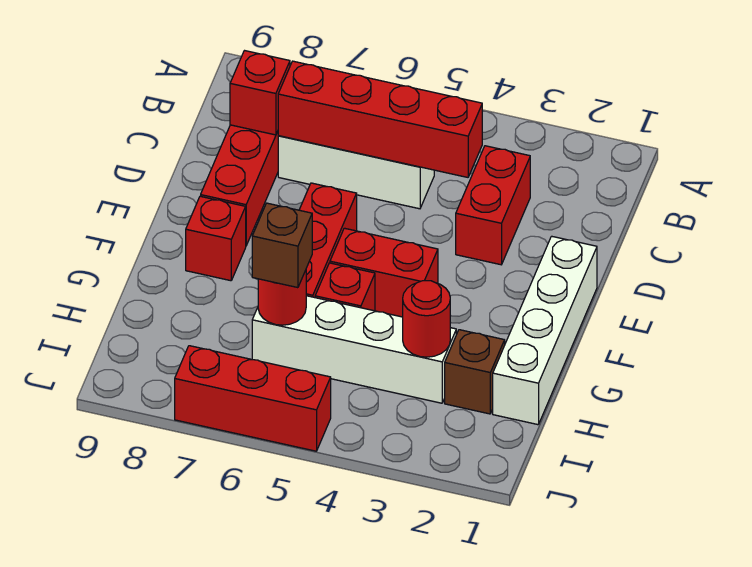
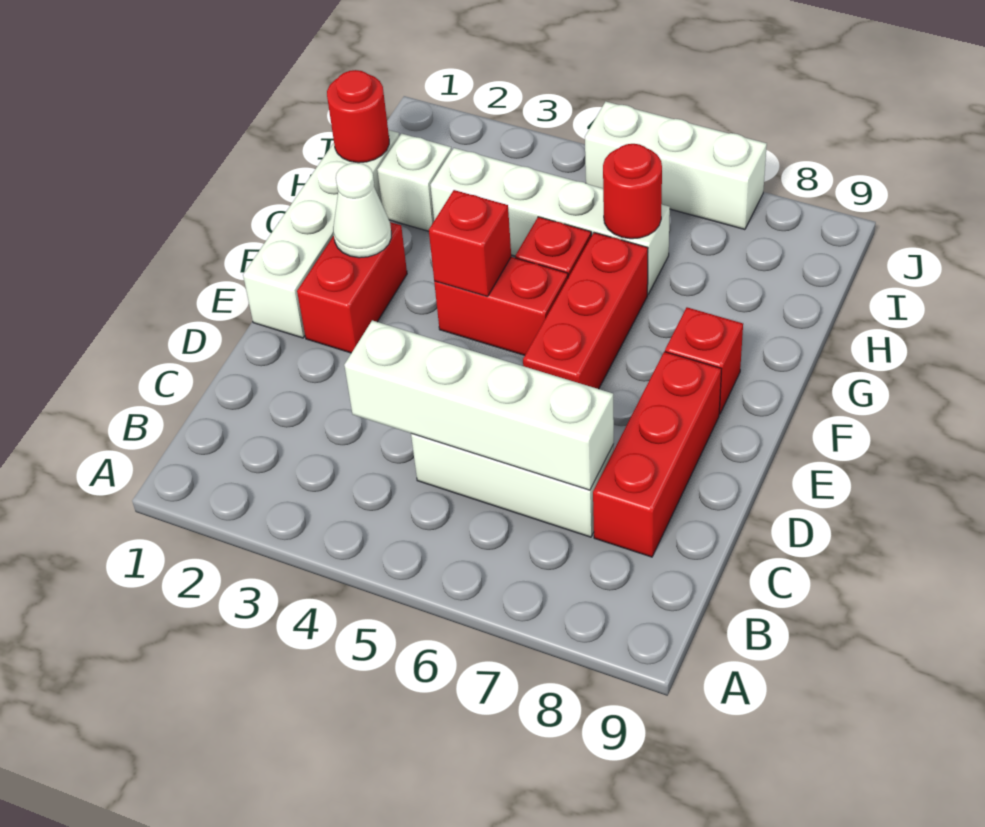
red 1x2 brick [456,146,530,265] -> red 1x2 brick moved to [297,222,407,353]
red 1x4 brick [278,61,482,177] -> white 1x4 brick [344,320,614,490]
red 1x1 brick [230,51,290,135] -> red 1x1 brick moved to [429,190,511,297]
none -> white 1x1 cone [333,163,391,258]
brown 1x1 brick [445,330,505,414] -> white 1x1 brick [377,134,452,231]
red 1x1 round brick [403,281,450,357] -> red 1x1 round brick moved to [327,70,389,163]
brown 1x1 brick [252,203,312,288] -> none
red 1x3 brick [175,346,331,451] -> white 1x3 brick [585,102,767,230]

